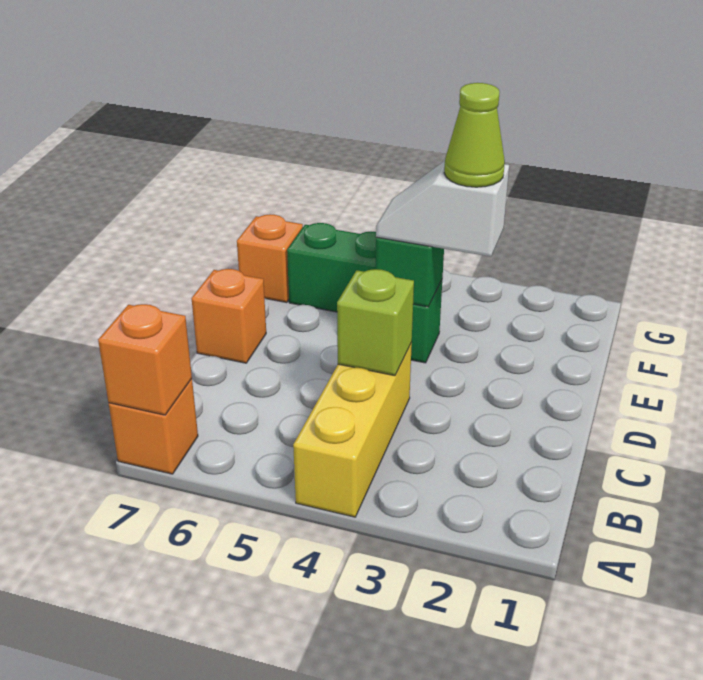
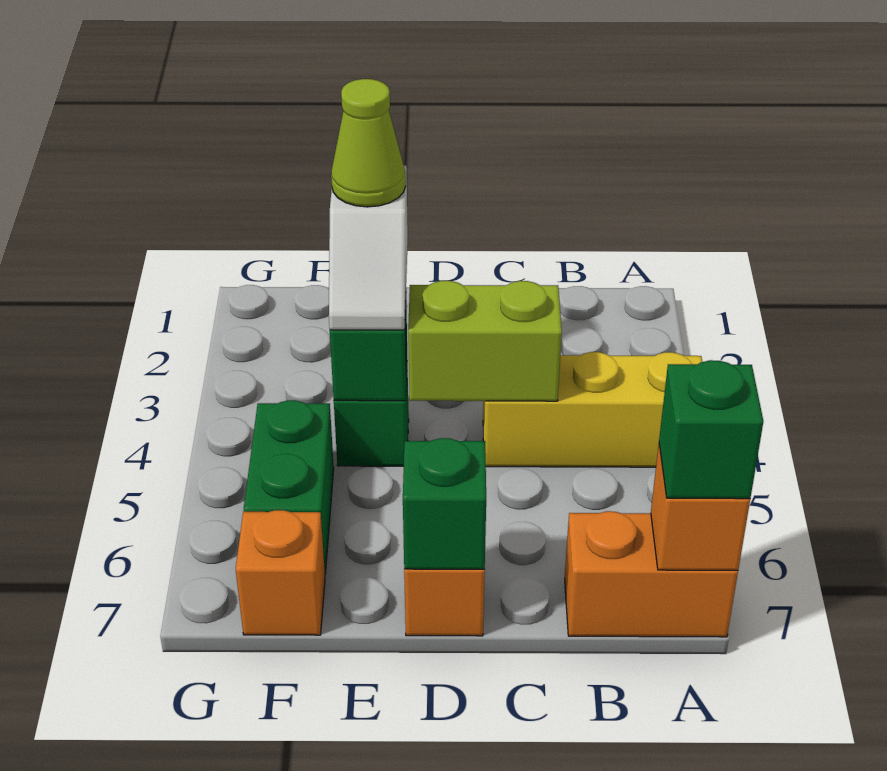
orange 1x1 brick [109,379,198,474] -> orange 1x2 brick [565,511,738,637]
none -> green 1x1 brick [659,360,763,499]
lime 1x1 brick [337,269,414,376] -> lime 1x2 brick [408,281,562,401]
none -> green 1x1 brick [403,438,486,569]

